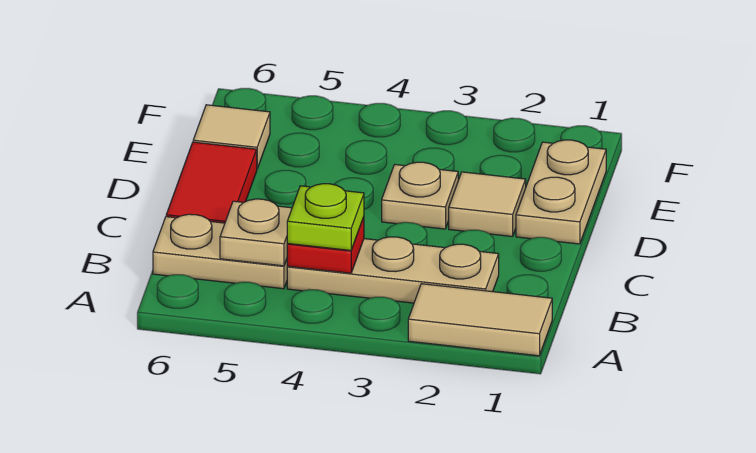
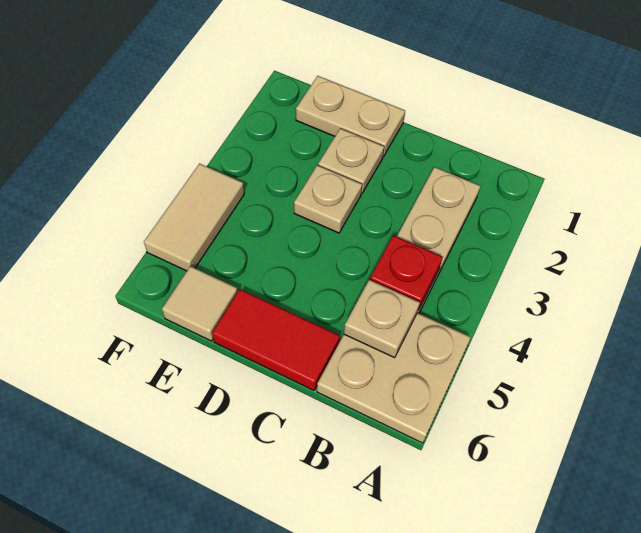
tan 1x2 tile [408,284,552,356] -> tan 1x2 tile moved to [144,164,244,271]
lime 1x1 plate [287,184,364,250] -> none
tan 1x2 plate [153,214,287,289] -> tan 2x2 plate [317,313,471,443]
tan 1x1 tile [449,172,526,237] -> tan 1x1 plate [318,128,384,194]

